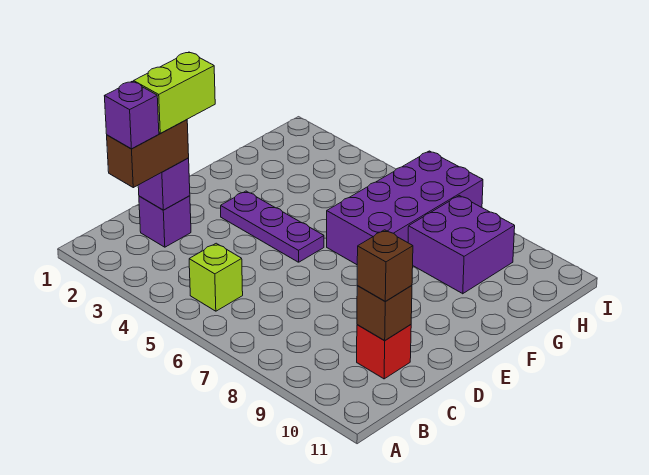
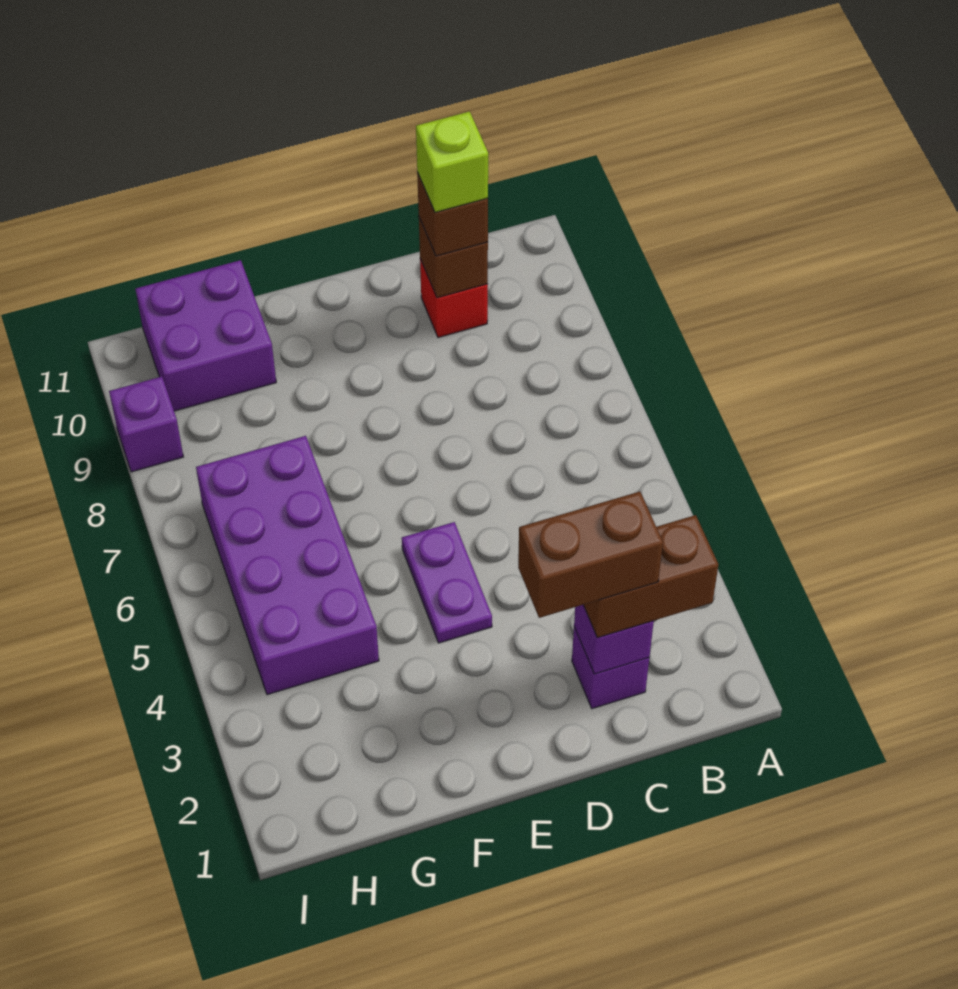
purple 1x1 brick [105,81,159,149] -> purple 1x1 brick moved to [109,377,183,472]
lime 1x1 brick [189,243,243,311] -> lime 1x1 brick moved to [416,112,488,212]
lime 1x2 brick [134,52,215,133] -> brown 1x2 brick [518,492,663,618]
purple 1x3 plate [221,191,324,262] -> purple 1x2 plate [402,522,492,643]
purple 2x4 brick [327,151,483,265] -> purple 2x4 brick turned to [196,436,379,695]
purple 2x2 brick [408,196,515,294] -> purple 2x2 brick moved to [135,260,276,411]

